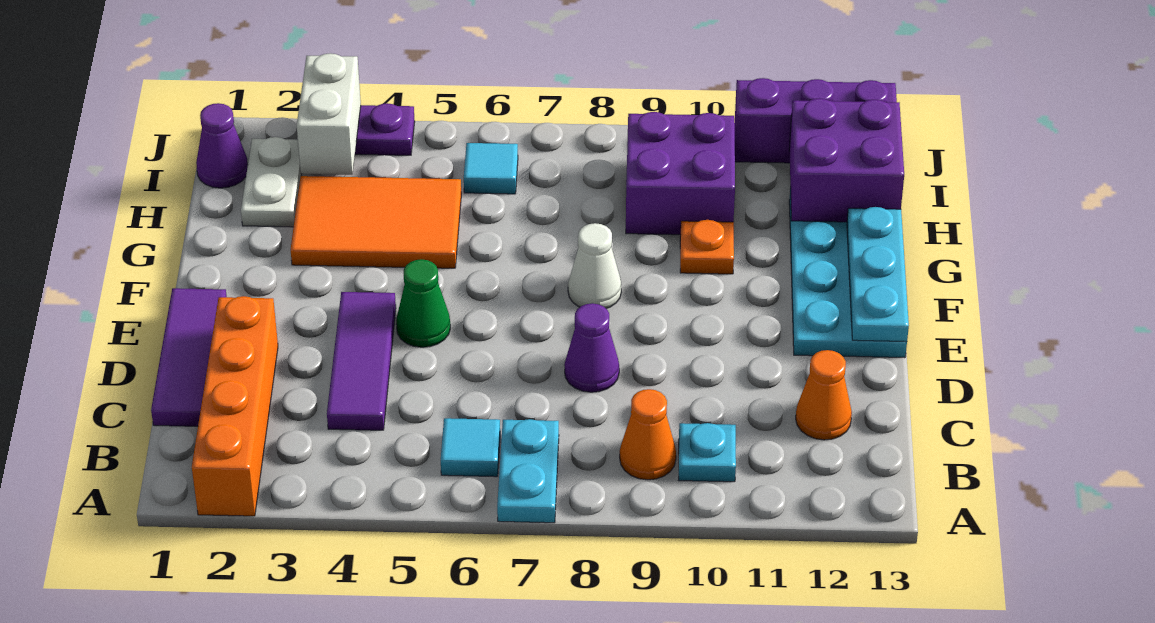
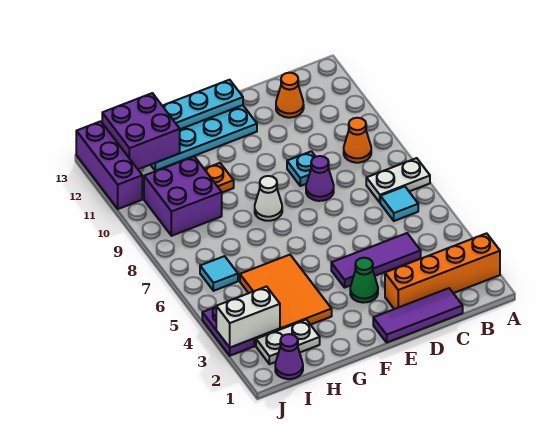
cyan 1x2 plate [497,419,559,523] -> white 1x2 plate [366,158,430,202]
cyan 1x1 plate [679,423,736,482] -> cyan 1x1 plate moved to [287,151,316,186]
green 1x1 cone [396,259,450,347] -> green 1x1 cone moved to [350,258,378,303]

